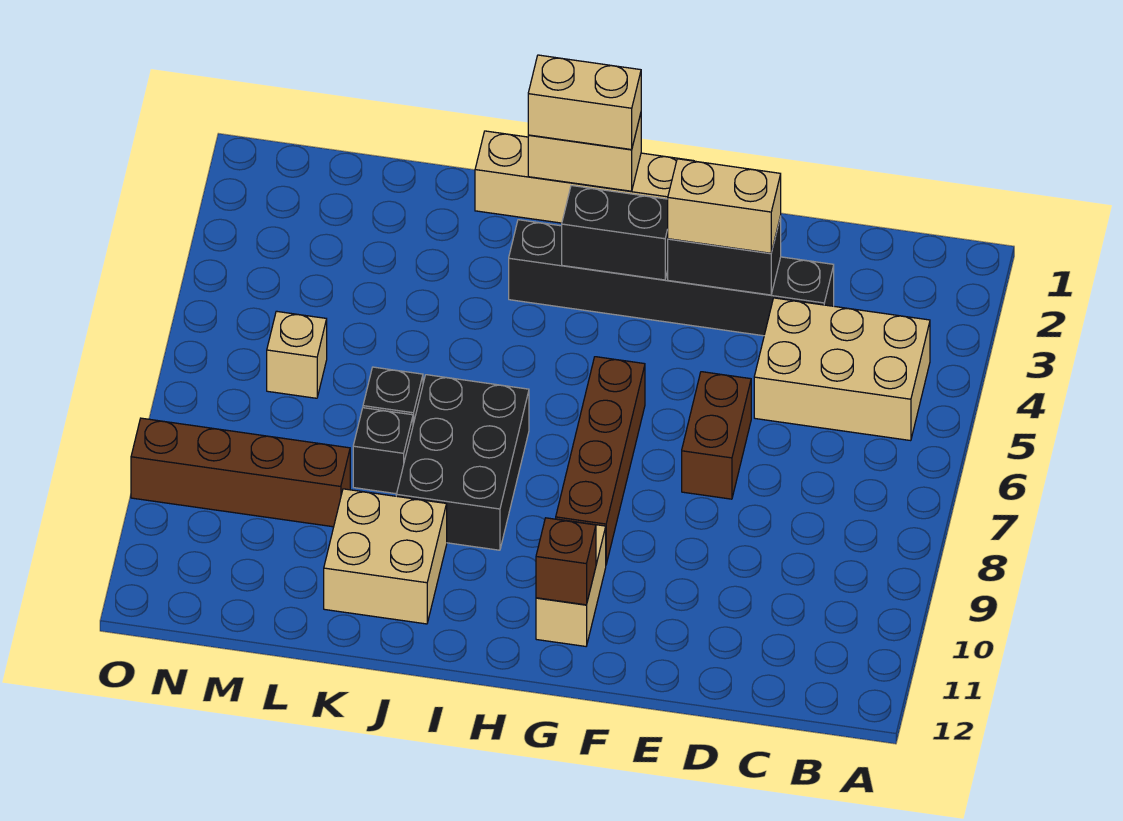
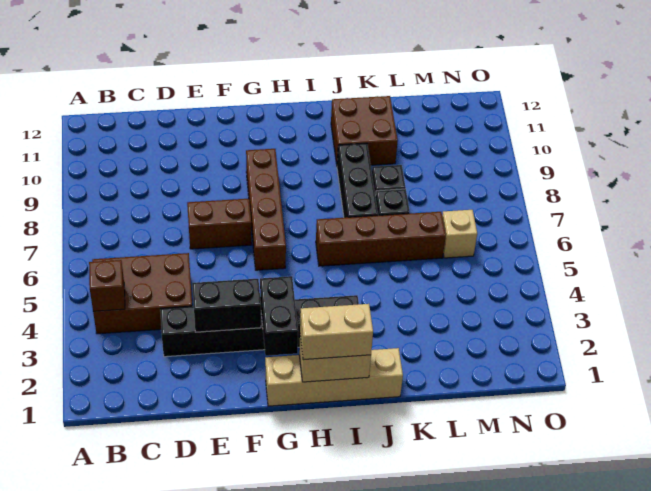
tan 2x3 brick [754,298,930,441] -> brown 2x3 brick [92,253,192,334]
tan 1x2 brick [668,159,781,253] -> none
brown 1x2 brick [682,372,751,499] -> brown 1x2 brick turned to [187,199,252,249]
black 1x2 brick [562,186,668,280] -> black 1x2 brick turned to [260,276,298,356]
tan 1x2 brick [536,519,606,646] -> none
brown 1x1 brick [536,518,596,605] -> brown 1x1 brick moved to [89,260,125,311]
black 2x3 brick [396,375,529,550] -> black 1x3 brick [337,143,378,218]
tan 2x2 brick [324,489,447,624] -> brown 2x2 brick [331,96,398,165]
brown 1x4 brick [131,418,350,527] -> brown 1x4 brick moved to [316,212,446,266]

